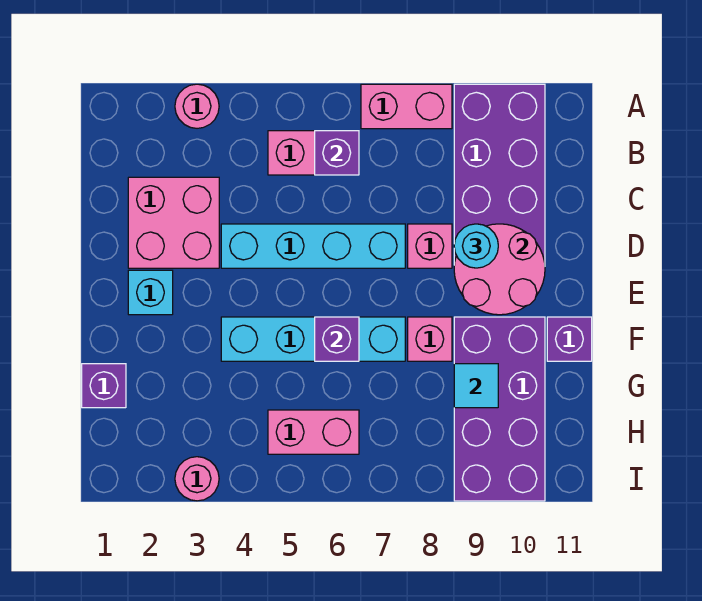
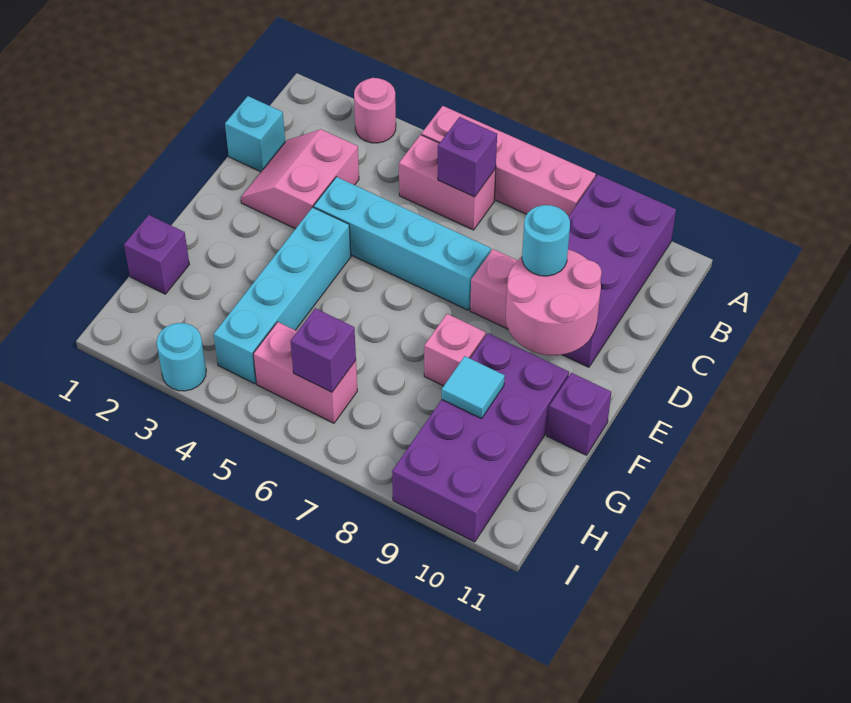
pink 1x2 brick [361,84,452,129] -> pink 1x4 brick [421,106,596,216]
pink 2x2 brick [128,177,219,268] -> pink 2x2 slope [241,129,359,229]
cyan 1x1 brick [128,270,173,315] -> cyan 1x1 brick moved to [225,96,285,172]
cyan 1x4 brick [221,317,405,361] -> cyan 1x4 brick turned to [214,207,351,384]
purple 1x1 brick [315,317,359,361] -> purple 1x1 brick moved to [291,308,356,392]
pink 1x1 round brick [175,457,219,501] -> cyan 1x1 round brick [157,323,206,391]

